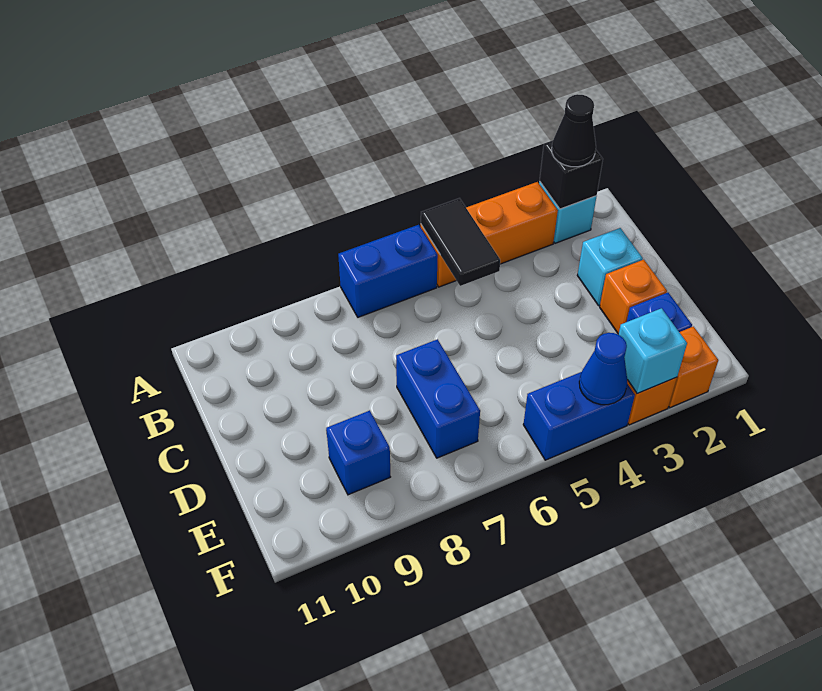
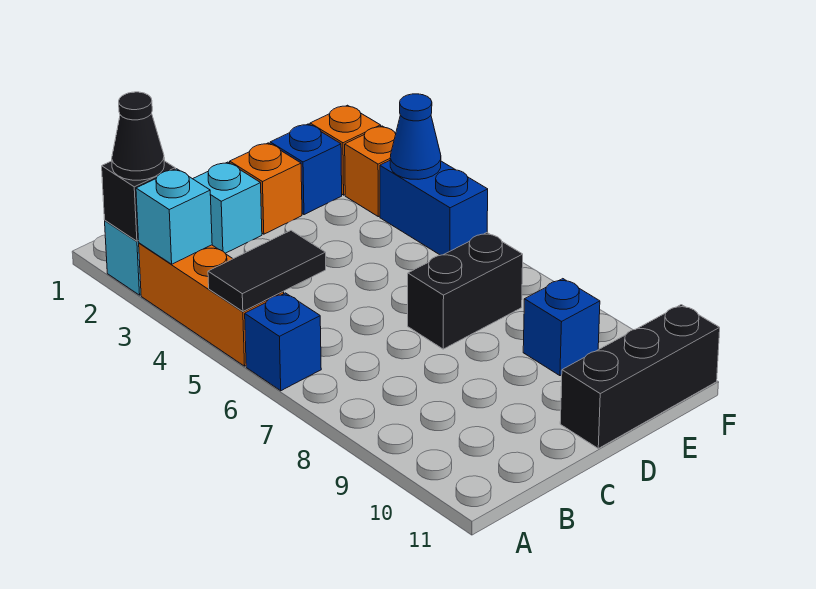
blue 1x2 brick [338,225,438,317] -> blue 1x1 brick [245,293,321,391]
blue 1x2 brick [396,339,480,458] -> black 1x2 brick [408,233,523,349]
none -> black 1x3 brick [560,305,720,448]
cyan 1x1 brick [618,308,687,393] -> cyan 1x1 brick moved to [136,169,212,264]

